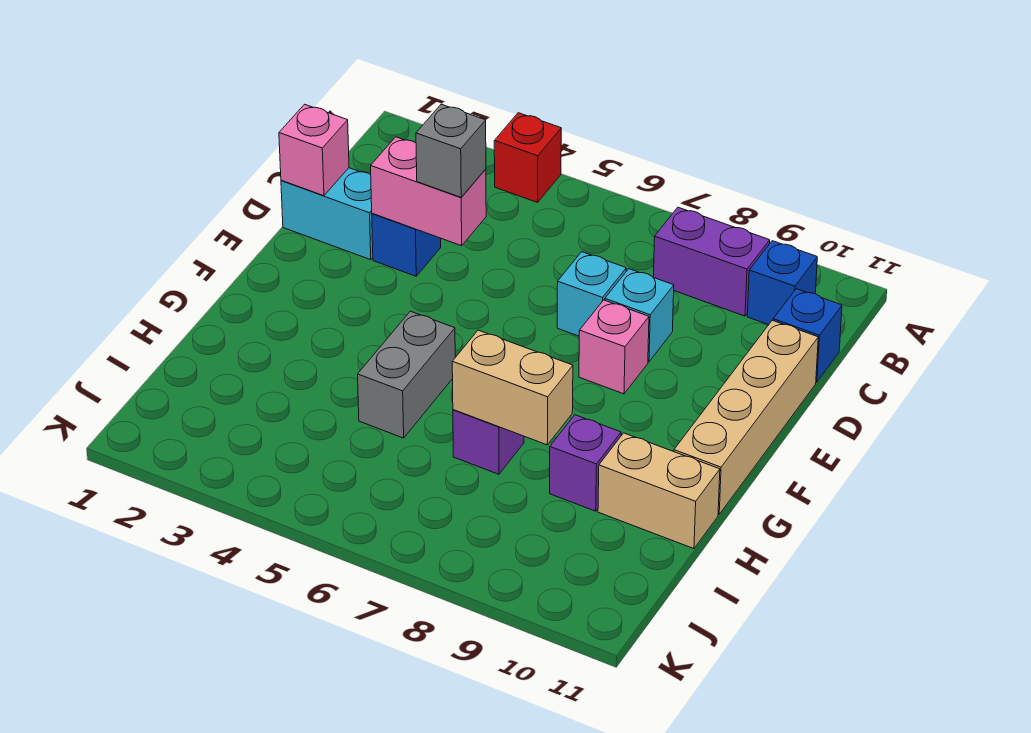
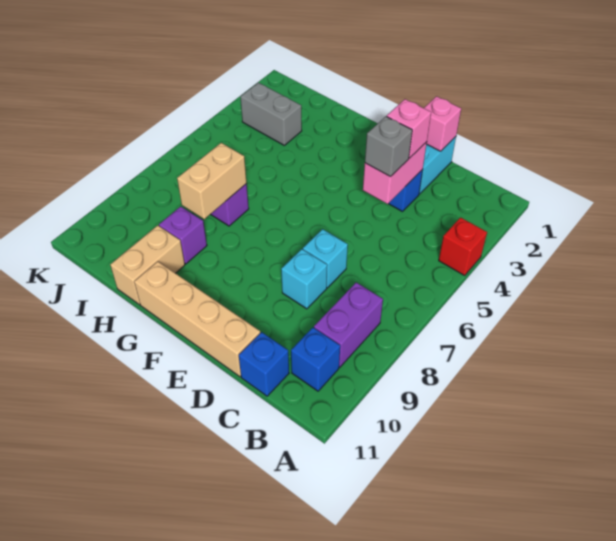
pink 1x1 brick [579,300,649,394] -> pink 1x1 brick moved to [387,99,431,158]
grey 1x2 brick [358,311,455,438] -> grey 1x2 brick moved to [240,83,302,145]

